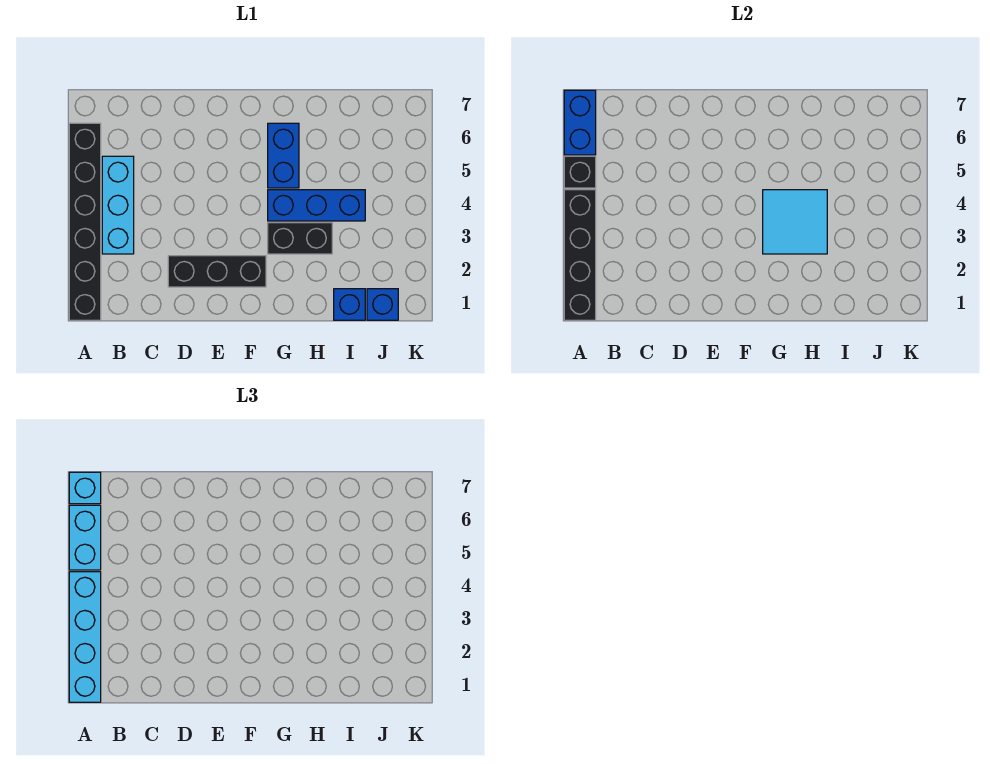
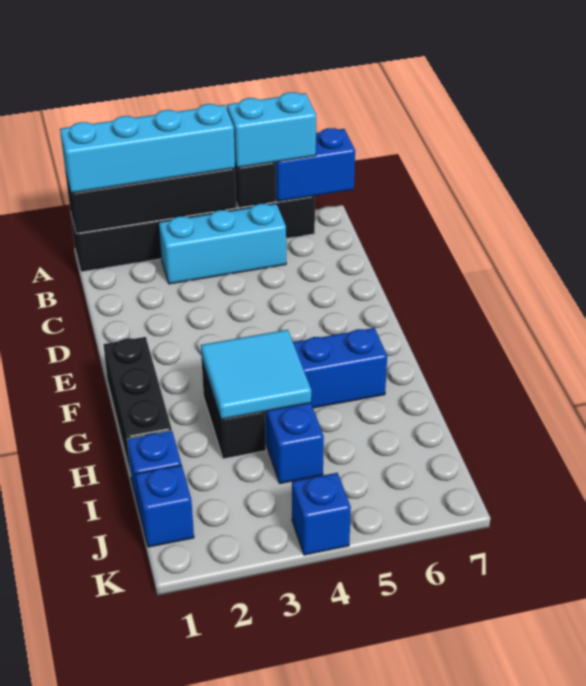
cyan 1x1 brick [69,472,101,504] -> none
black 1x3 brick [168,256,266,287] -> black 1x3 brick moved to [103,337,172,474]
none -> blue 1x1 brick [292,473,351,555]

